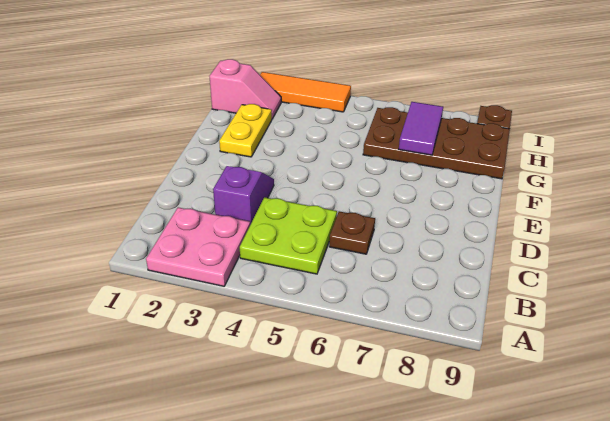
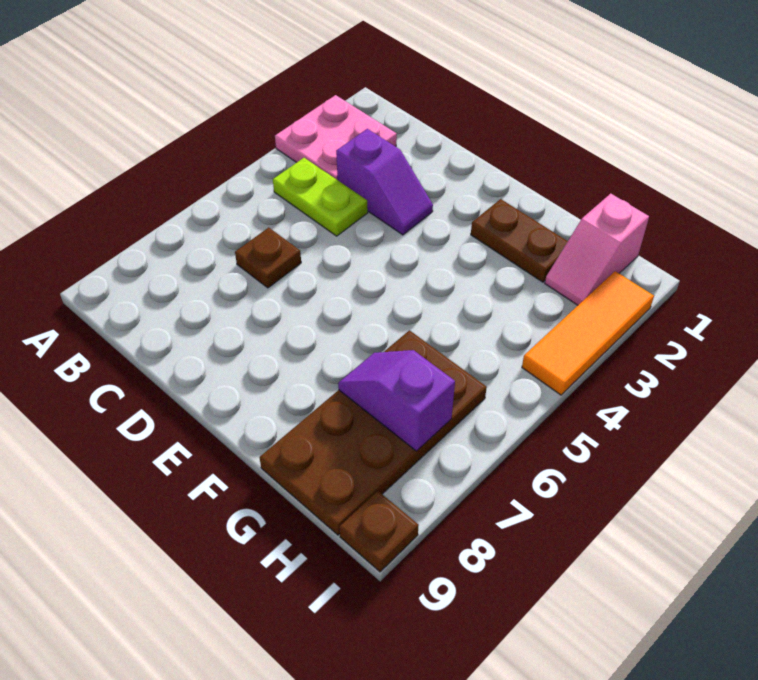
lime 2x2 plate [240,197,337,274] -> lime 1x2 plate [273,158,368,236]
yellow 1x2 plate [219,104,272,157] -> brown 1x2 plate [471,199,568,282]
purple 1x2 tile [399,102,443,155] -> purple 1x2 slope [338,350,455,451]

